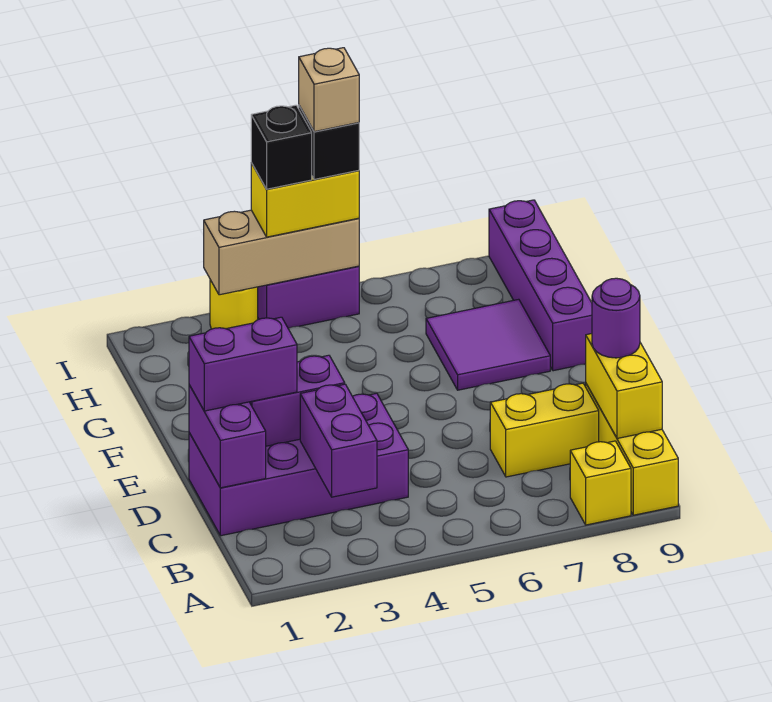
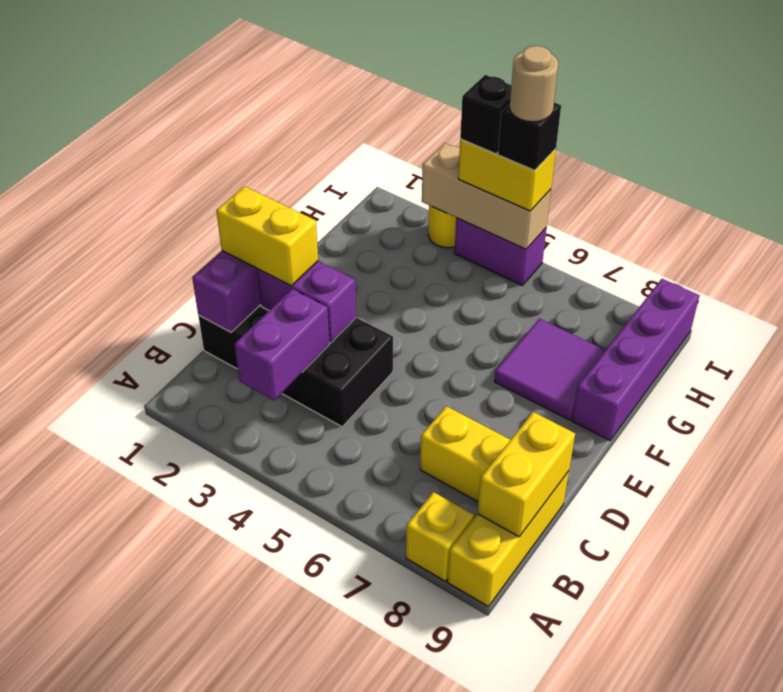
purple 2x4 brick [189,393,408,536] -> black 2x4 brick [198,305,393,427]
purple 1x1 round brick [592,278,640,358] -> none
purple 1x2 brick [189,317,297,411] -> yellow 1x2 brick [216,186,318,286]
tan 1x1 brick [299,48,359,132] -> tan 1x1 round brick [510,46,558,122]

